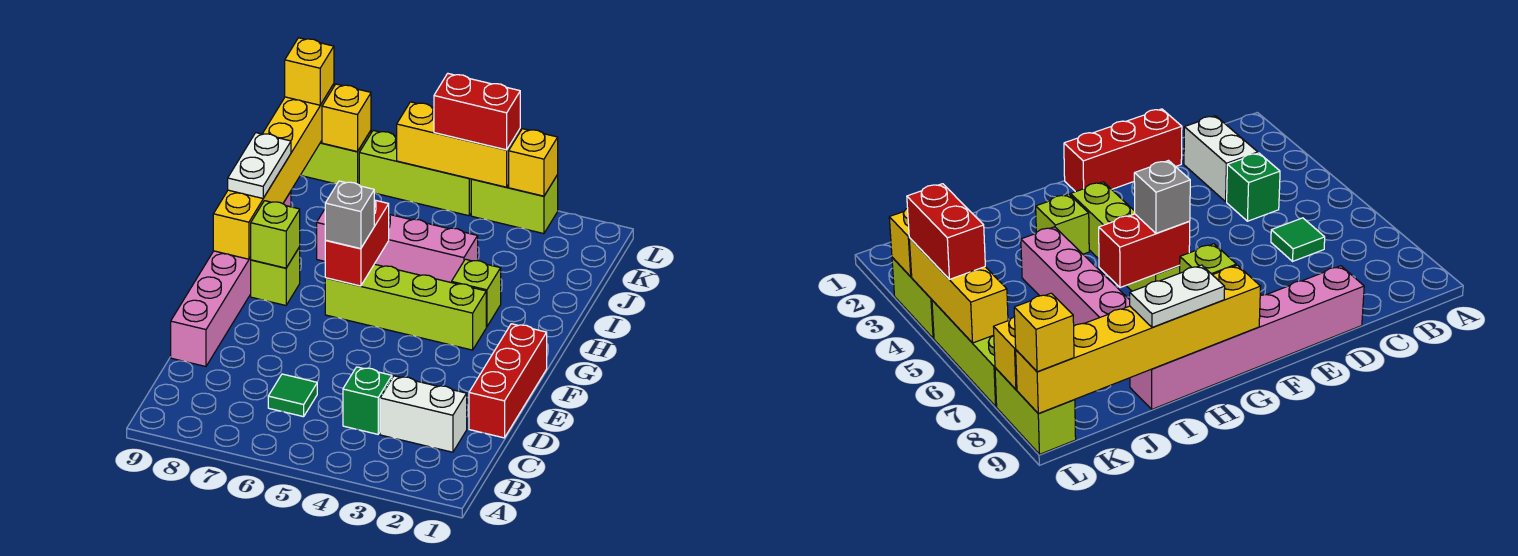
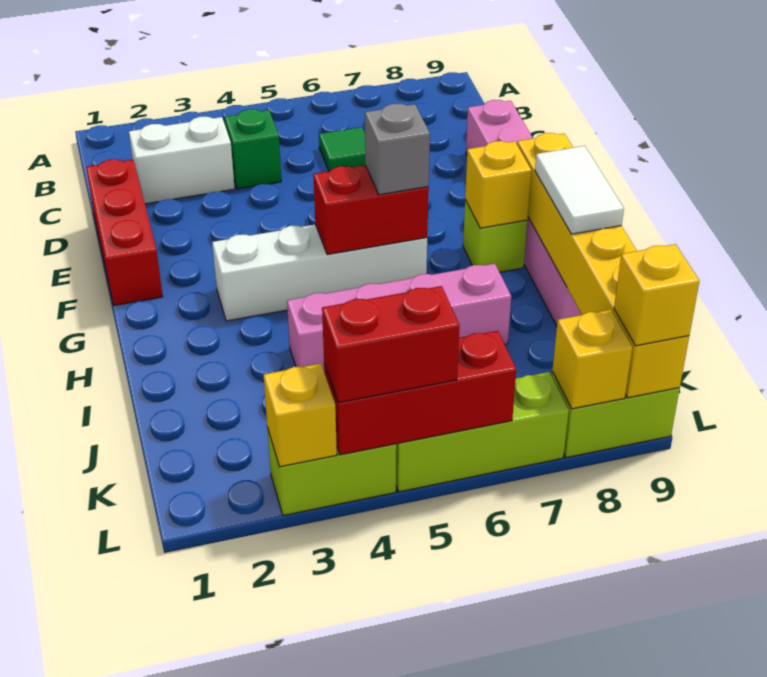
lime 1x4 brick [325,264,486,350] -> white 1x4 brick [212,224,427,321]
red 1x2 brick [325,200,389,286] -> red 1x2 brick turned to [313,165,429,255]
lime 1x1 brick [251,201,300,268] -> yellow 1x1 brick [465,141,532,228]
lime 1x1 brick [452,259,501,327] -> none
white 1x2 plate [228,133,291,198] -> white 1x2 tile [535,146,624,234]
yellow 1x3 brick [397,102,520,187] -> red 1x3 brick [324,331,516,455]

